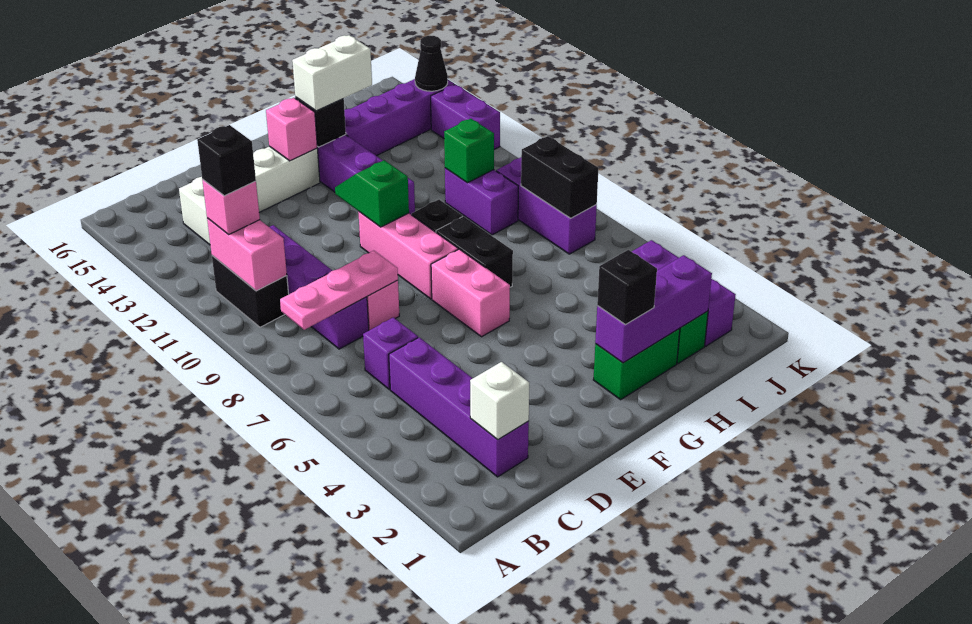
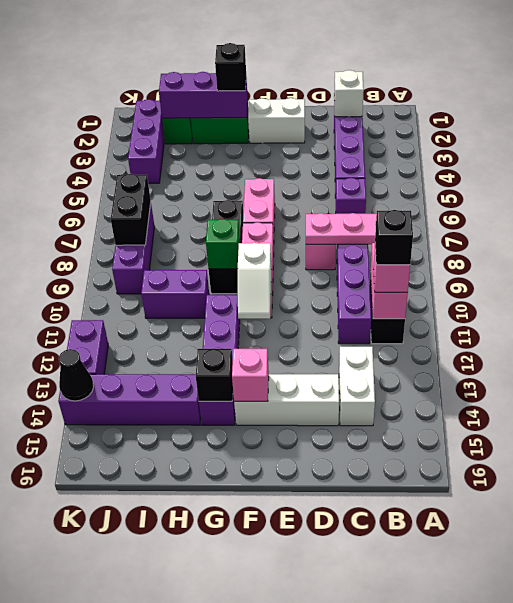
green 1x2 slope [335,160,409,227] -> white 1x2 slope [238,243,272,319]
white 1x2 brick [292,35,372,111] -> white 1x2 brick moved to [248,98,305,143]
purple 1x2 brick [445,168,518,235] -> purple 1x2 brick turned to [141,270,209,318]
green 1x1 brick [444,119,494,183] -> green 1x1 brick moved to [206,219,240,269]

